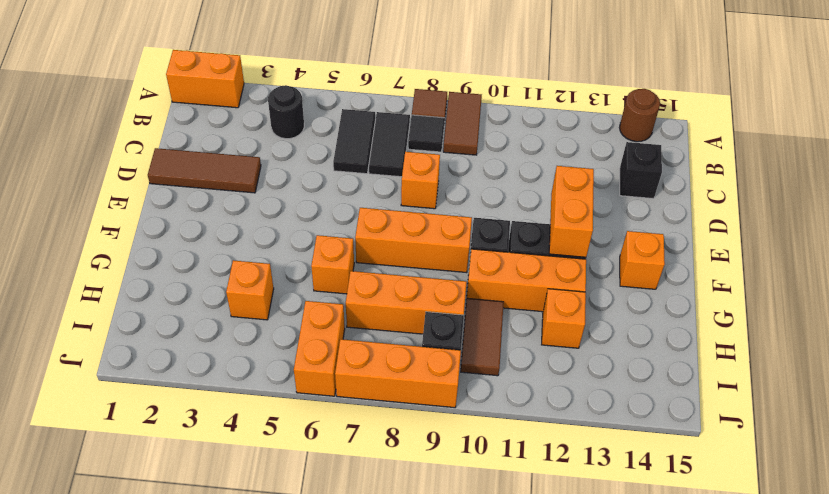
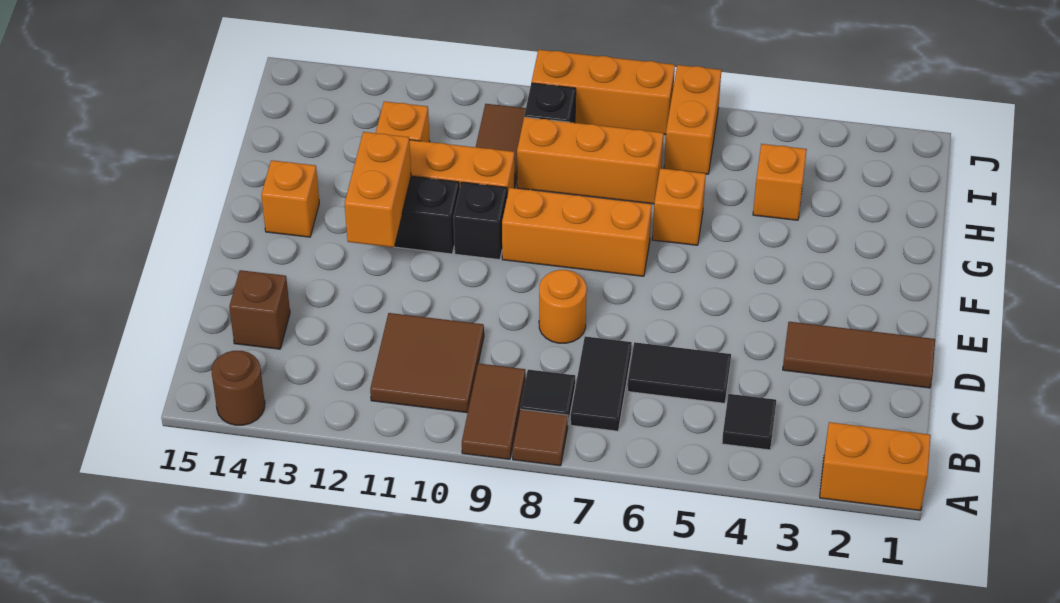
black 1x1 round brick [268,85,304,139] -> black 1x1 tile [722,394,776,450]
black 1x2 tile [333,109,375,174] -> black 1x2 tile turned to [628,342,731,403]
none -> brown 2x2 tile [370,313,484,413]
black 1x1 brick [620,142,662,199] -> brown 1x1 brick [229,270,290,349]
orange 1x1 brick [401,152,440,209] -> orange 1x1 round brick [539,270,587,343]

